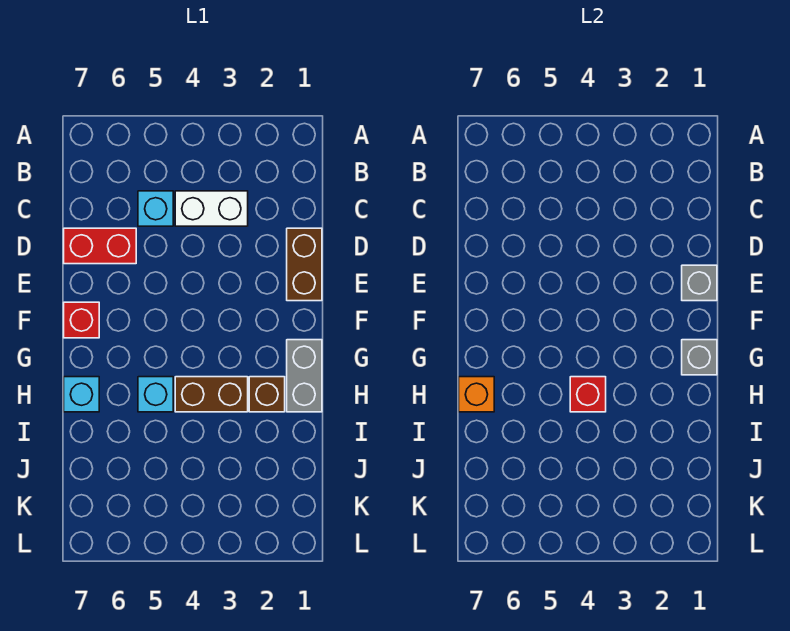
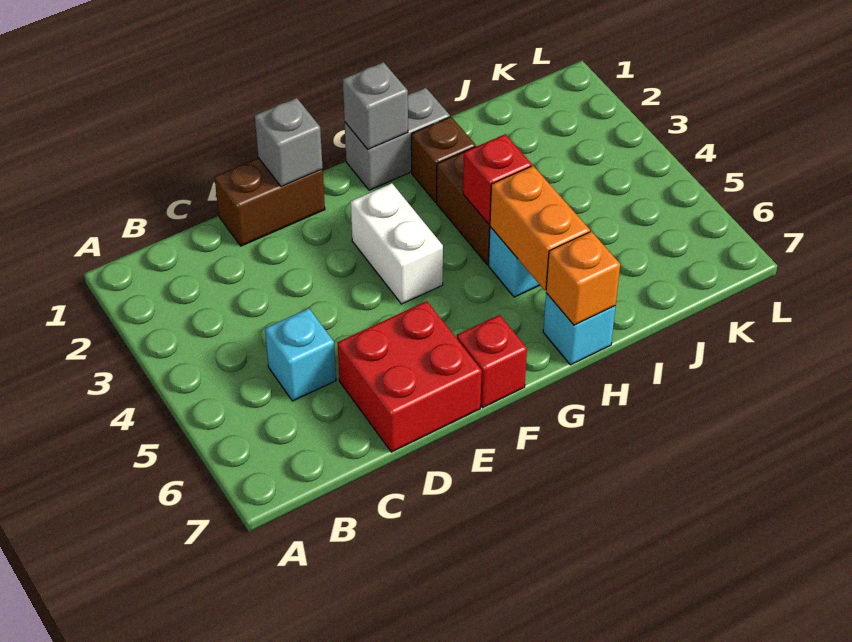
white 1x2 brick [175,191,248,226] -> white 1x2 brick moved to [351,183,443,304]
red 1x2 brick [64,228,136,264] -> red 2x2 brick [337,301,482,452]
none -> orange 1x2 brick [490,166,590,290]

